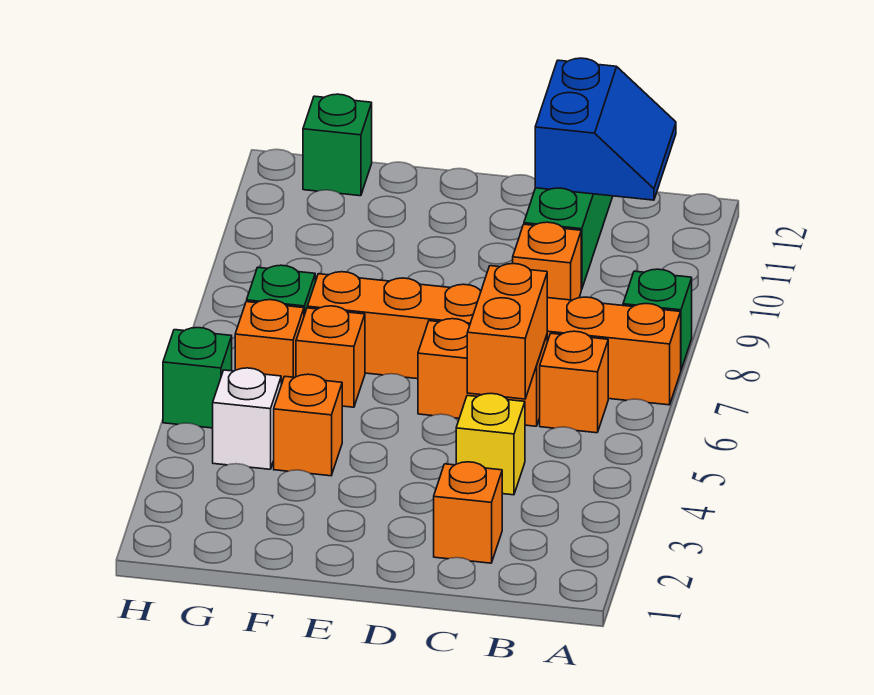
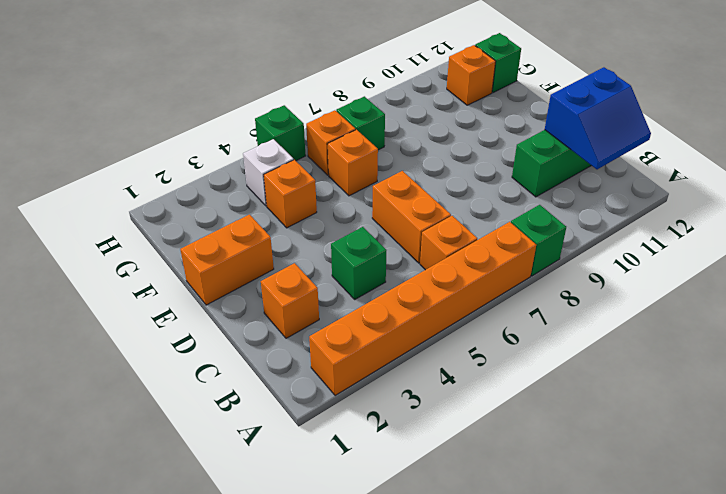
orange 1x6 brick [307,272,681,405] -> orange 1x6 brick turned to [309,222,536,396]
yellow 1x1 brick [456,393,525,495] -> green 1x1 brick [331,227,386,299]
orange 1x2 brick [467,264,547,399] -> orange 1x2 brick moved to [180,215,274,305]
orange 1x1 brick [513,222,581,300] -> orange 1x1 brick moved to [447,45,496,105]

